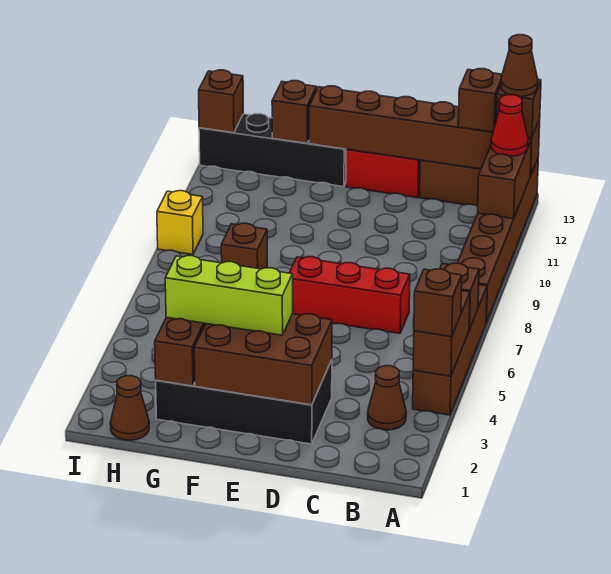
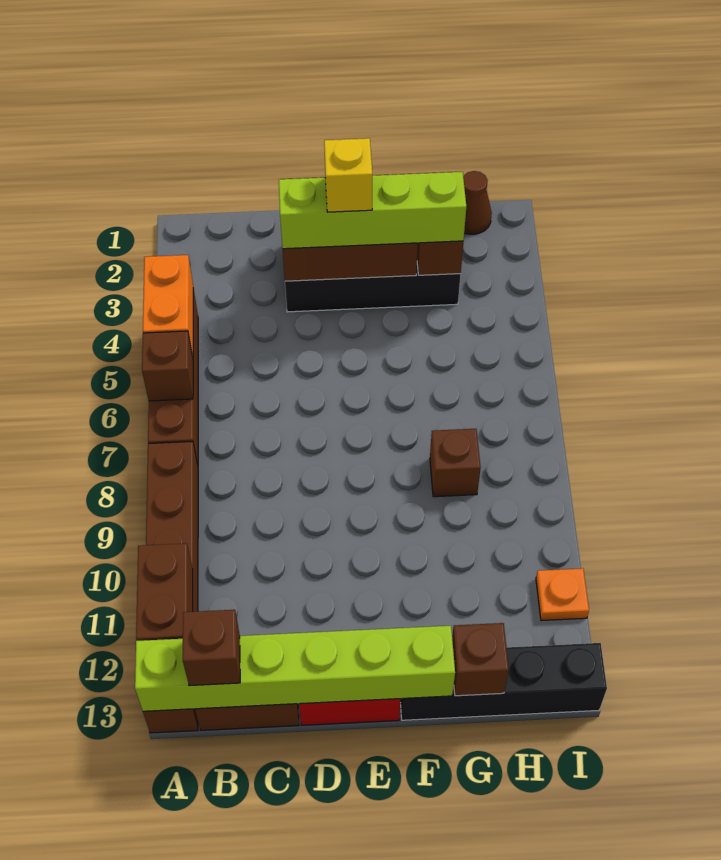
brown 1x2 brick [413,291,470,376] -> orange 1x2 brick [143,255,193,357]
brown 1x1 brick [414,269,462,337] -> none
red 1x1 cone [491,95,528,156] -> none
brown 1x6 brick [309,86,540,176] -> lime 1x6 brick [135,626,455,711]
brown 1x1 brick [496,79,541,138] -> none
brown 1x1 cone [501,35,538,97] -> none
brown 1x1 cone [368,366,406,430] -> none
red 1x3 brick [290,257,410,334] -> none
lime 1x3 brick [165,256,293,335] -> lime 1x4 brick [279,172,466,249]
yellow 1x1 brick [157,191,203,255] -> yellow 1x1 brick moved to [324,138,373,212]
none -> orange 1x1 plate [536,568,589,621]
brown 1x1 brick [199,70,243,133] -> none

